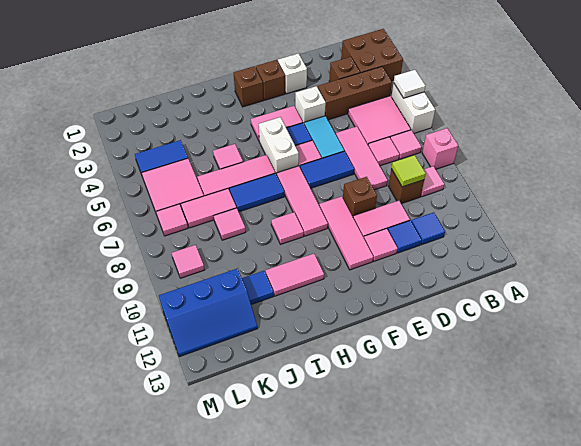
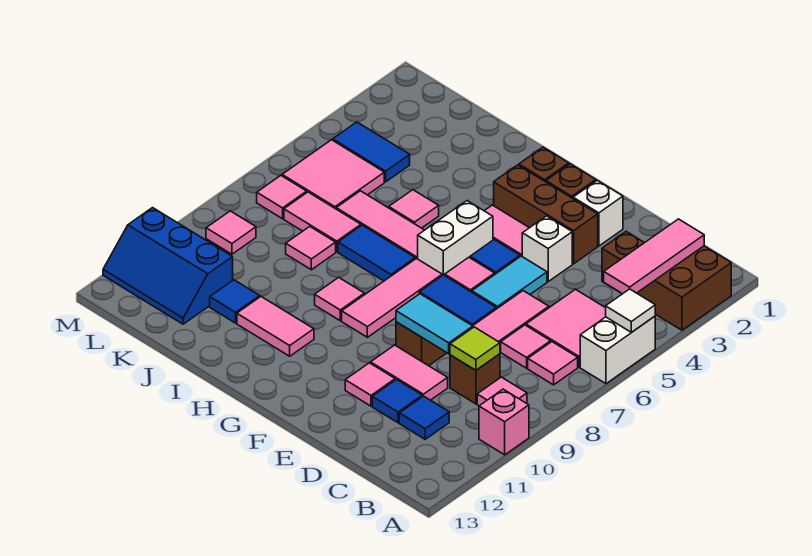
pink 1x1 brick [422,128,458,169] -> pink 1x1 brick moved to [479,389,529,455]
brown 1x3 brick [318,67,392,120] -> brown 1x3 brick moved to [494,165,598,264]
none -> cyan 1x2 tile [396,294,473,354]
pink 1x3 tile [319,196,373,270] -> pink 1x3 tile moved to [604,219,704,294]

